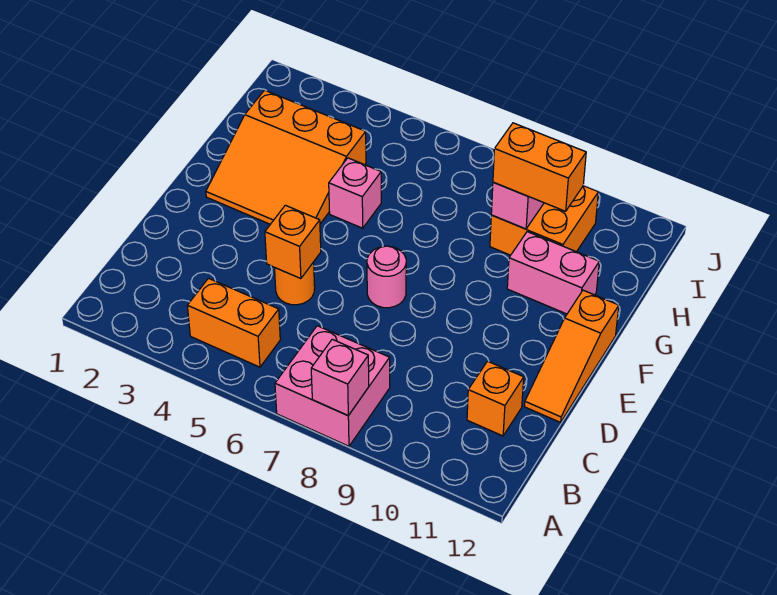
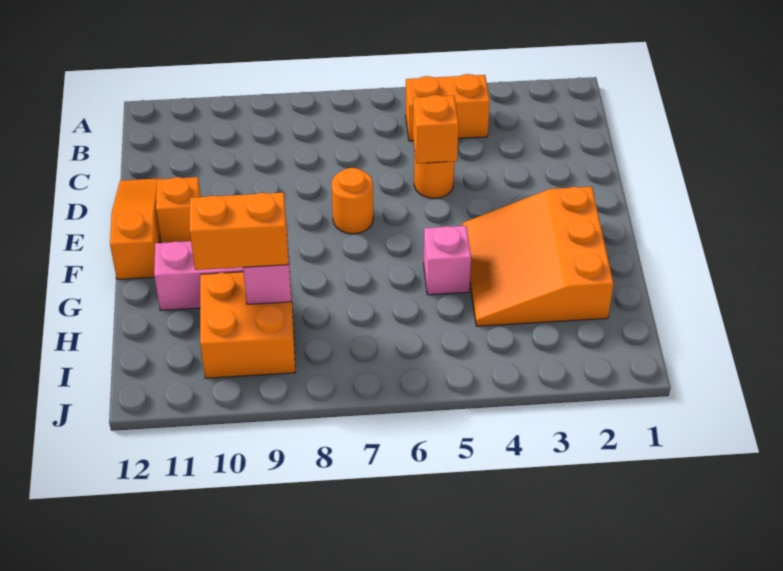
pink 2x2 brick [275,326,390,446] -> none
pink 1x1 brick [311,339,369,415] -> none
orange 1x1 brick [467,361,524,436] -> orange 1x1 brick moved to [156,177,201,243]
pink 1x1 round brick [367,246,406,308] -> orange 1x1 round brick [332,168,373,234]
orange 3x3 slope [206,90,366,224] -> orange 3x3 slope turned to [462,187,614,326]

